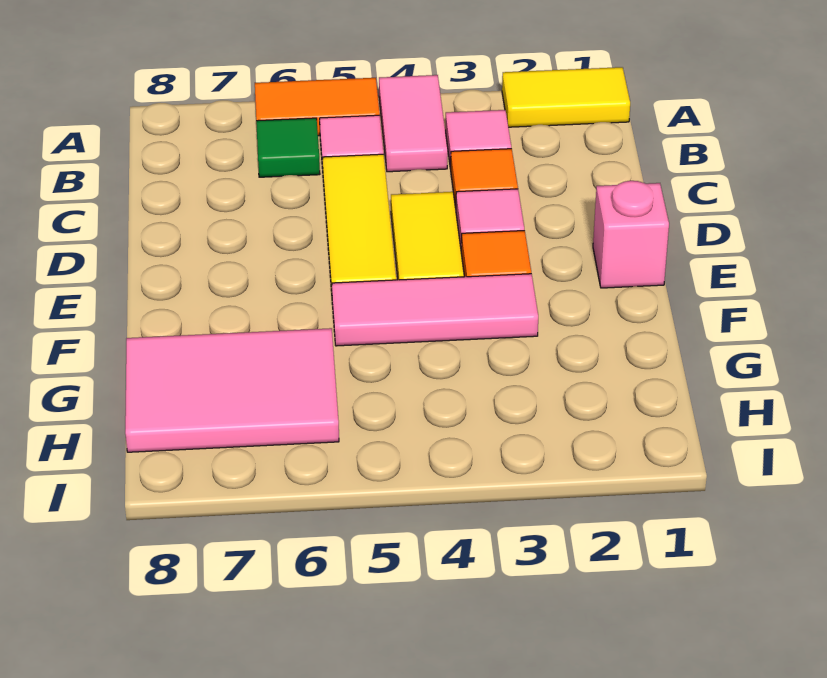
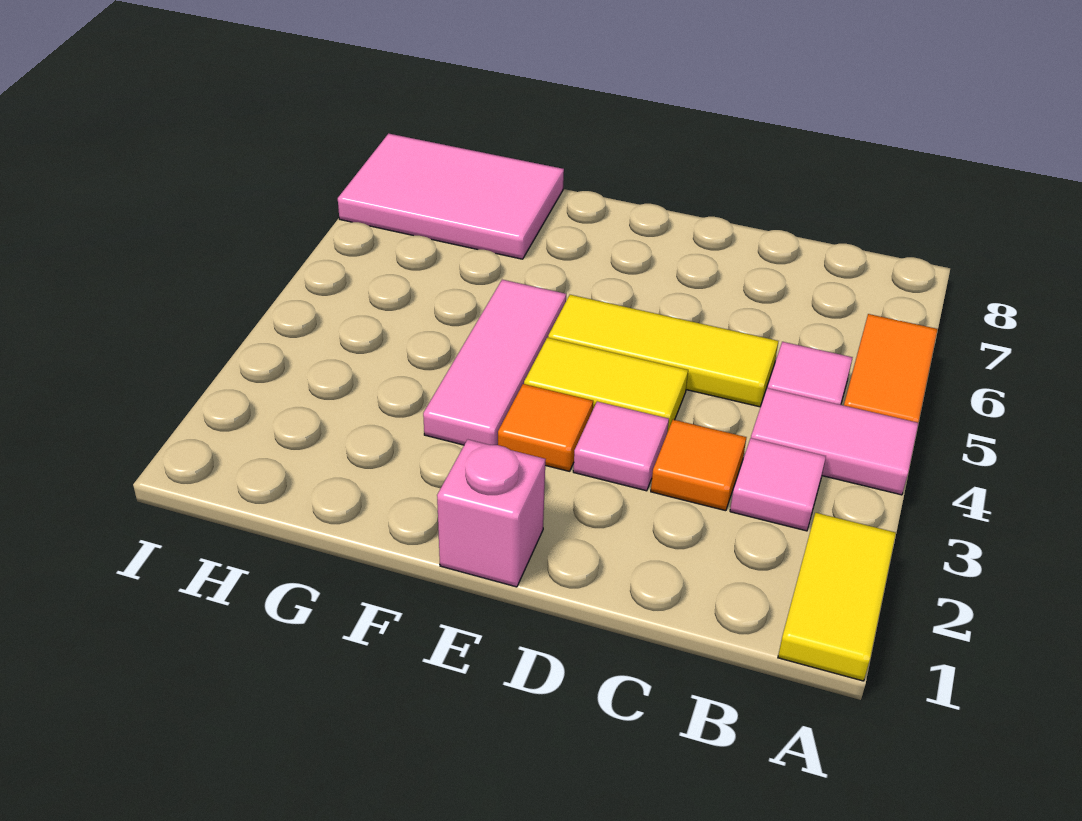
green 1x1 tile [256,118,320,177] -> none
pink 2x3 tile [125,328,339,452] -> pink 2x3 tile turned to [338,134,564,259]

